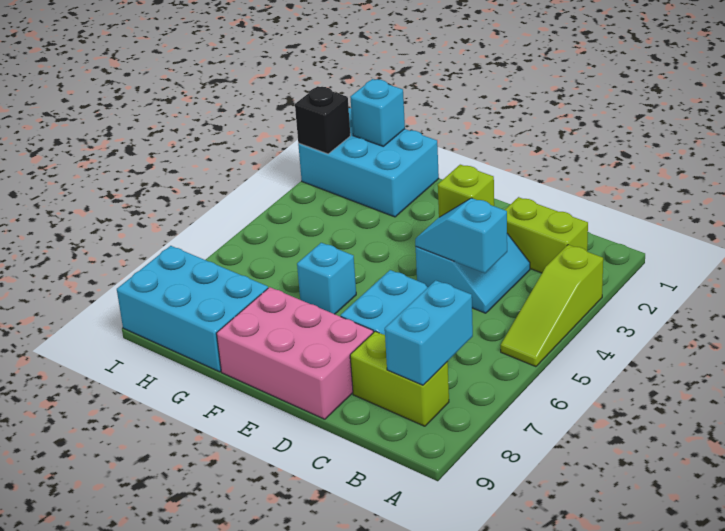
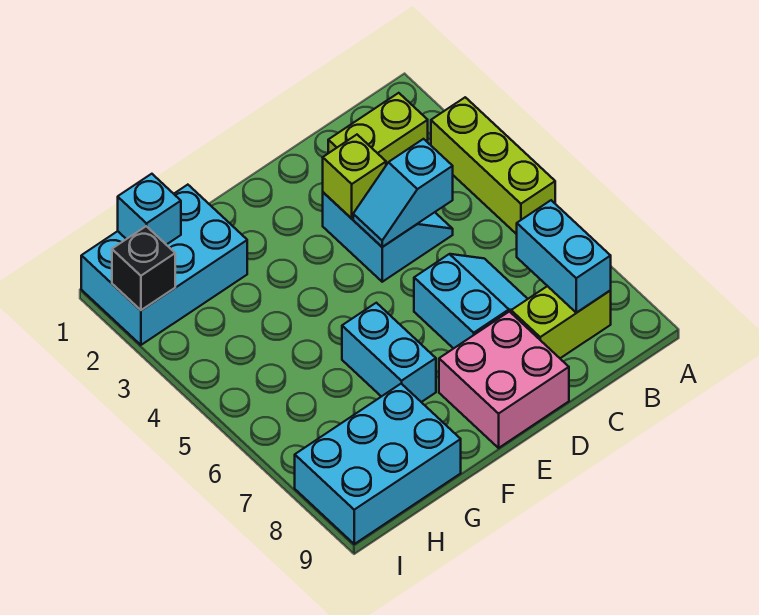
lime 1x3 slope [500,245,603,367] -> lime 1x3 brick [431,97,555,234]
pink 2x3 brick [217,287,374,419] -> pink 2x2 brick [439,312,569,448]
cyan 1x1 brick [297,243,356,314] -> cyan 1x2 brick [342,303,436,402]

